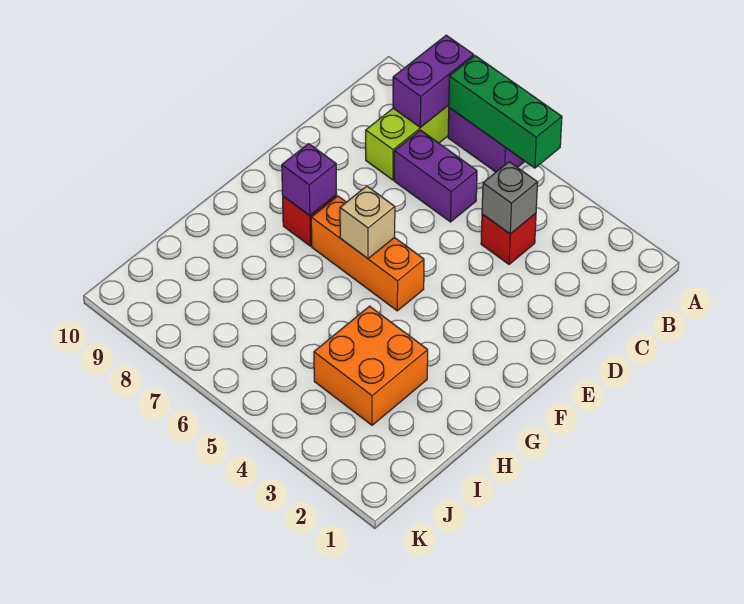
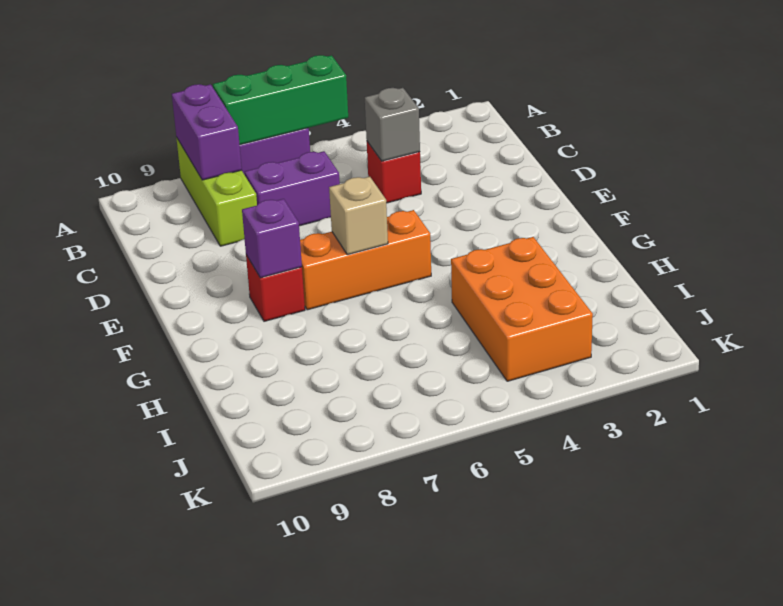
orange 2x2 brick [314,306,428,425] -> orange 2x3 brick [451,237,593,381]

